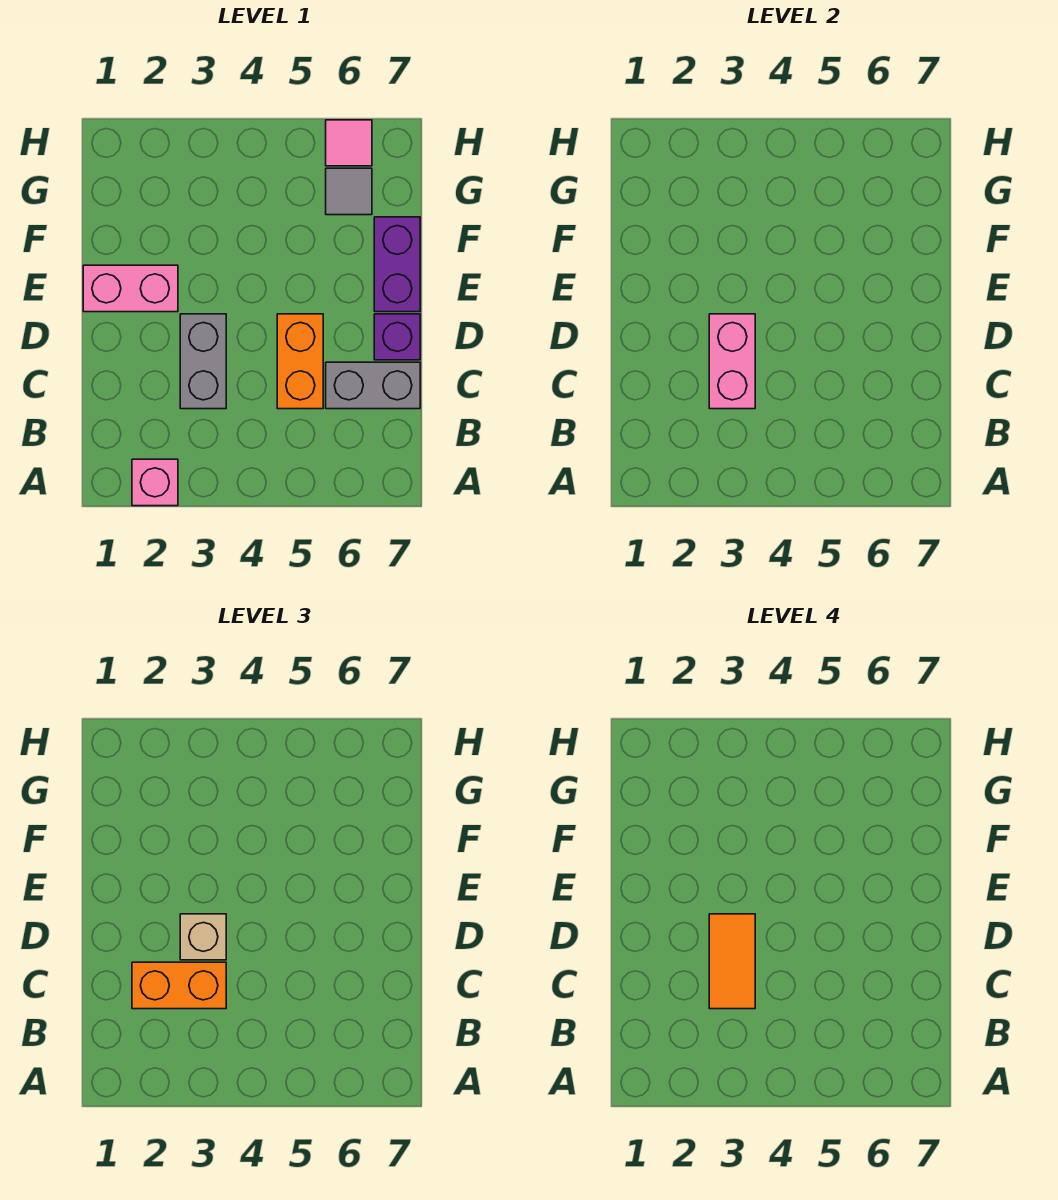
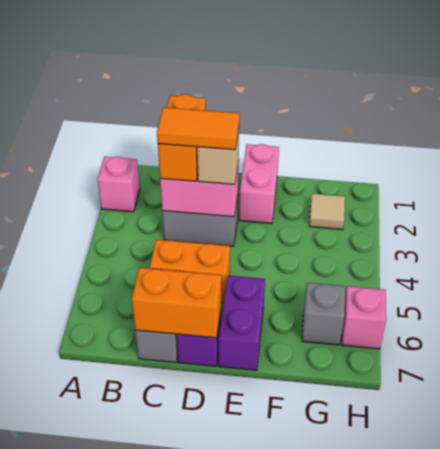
none -> orange 1x2 brick [132,268,221,338]
purple 1x2 brick [374,217,420,312] -> purple 1x2 brick turned to [219,276,265,371]
none -> tan 1x1 tile [309,194,345,230]
grey 1x1 tile [326,168,372,215] -> grey 1x1 brick [302,283,345,345]
pink 1x1 tile [326,120,372,166] -> pink 1x1 brick [342,286,386,349]

